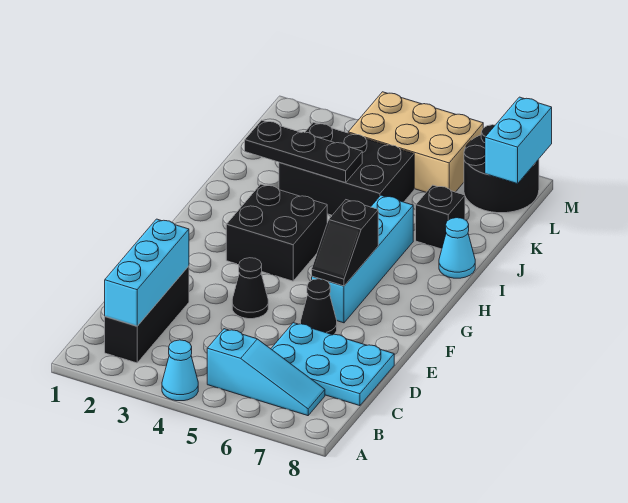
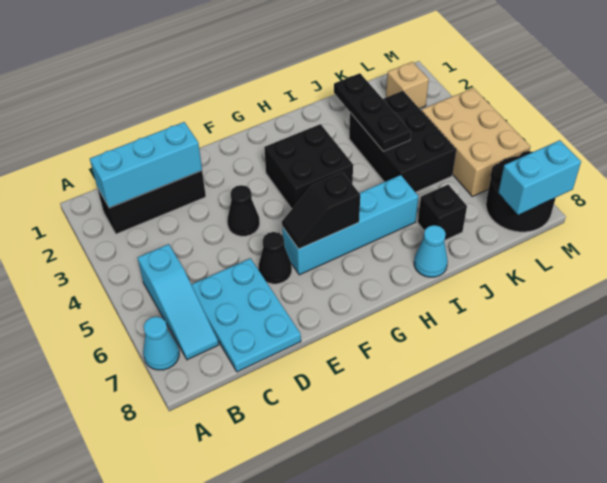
cyan 1x1 cone [162,340,198,401] -> cyan 1x1 cone moved to [143,317,179,370]
none -> tan 1x1 brick [386,62,429,109]

